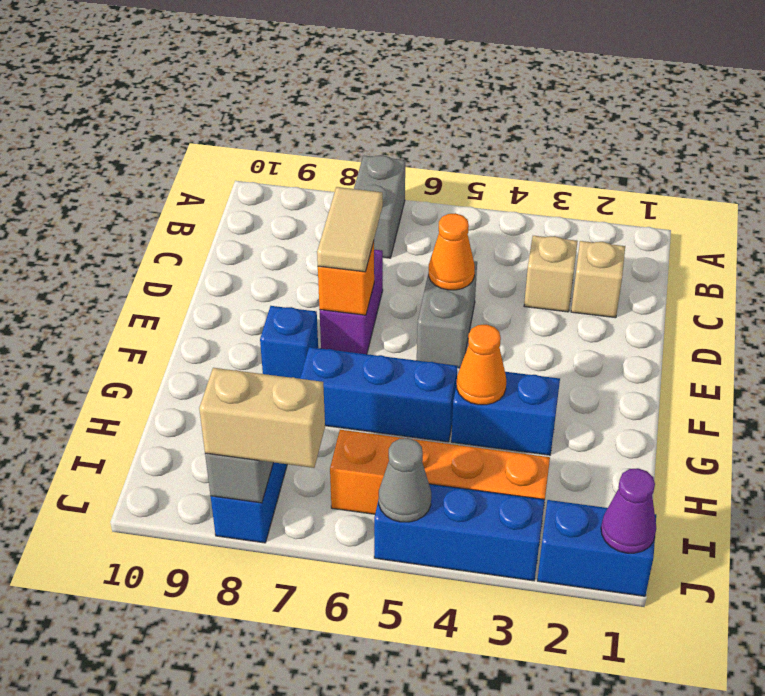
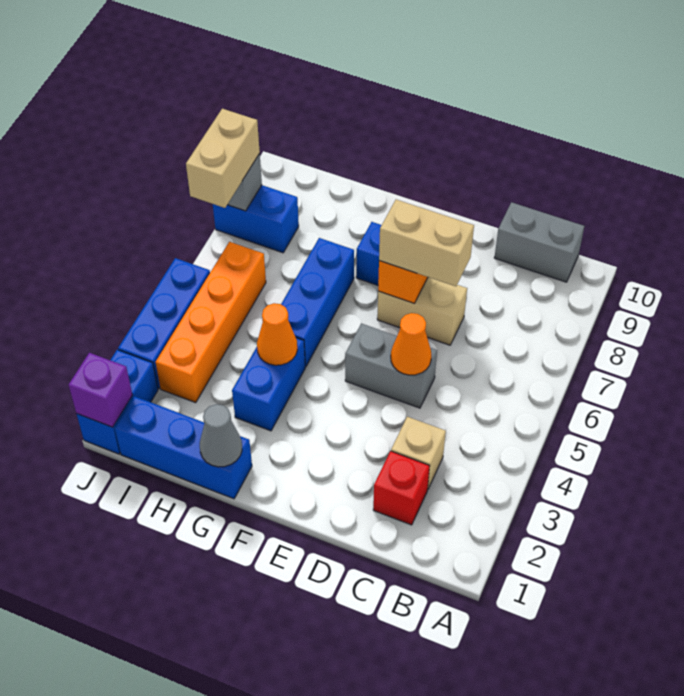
grey 1x2 brick [354,155,405,258] -> grey 1x2 brick moved to [494,202,584,282]
tan 1x1 brick [571,241,625,318] -> red 1x1 brick [373,451,430,525]
purple 1x2 brick [320,250,383,354] -> tan 1x2 brick [377,277,467,345]
tan 1x2 tile [317,187,383,272] -> tan 1x2 brick [379,200,474,286]
none -> blue 1x3 brick [115,396,252,499]
purple 1x1 cone [601,468,656,553] -> purple 1x1 brick [68,353,132,427]
grey 1x1 cone [379,438,431,522] -> grey 1x1 cone moved to [200,404,242,467]

